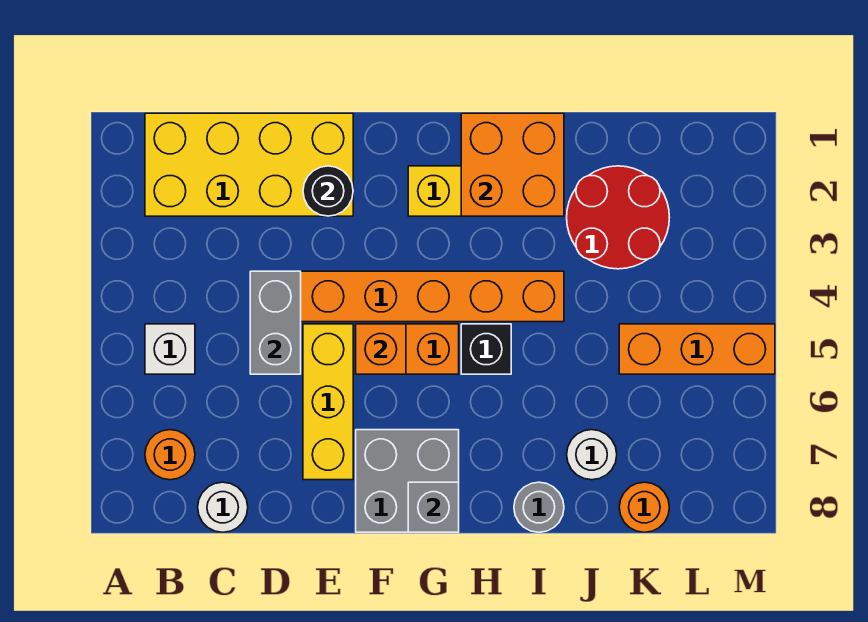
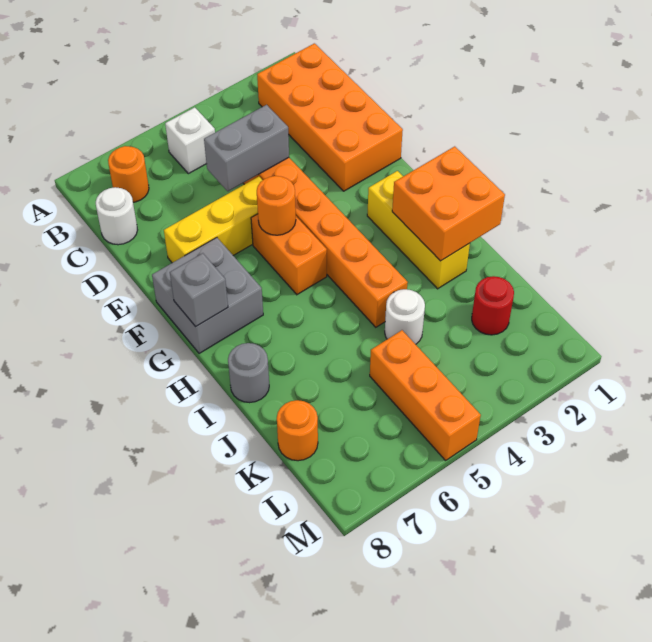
yellow 2x4 brick [145,113,353,216] -> orange 2x4 brick [257,43,403,191]
black 1x1 round brick [303,166,353,216] -> none
orange 1x1 brick [356,324,406,374] -> orange 1x1 round brick [257,176,296,235]
black 1x1 brick [461,324,511,374] -> none
red 2x2 round brick [567,166,669,269] -> red 1x1 round brick [472,276,514,335]
white 1x1 round brick [567,430,617,480] -> white 1x1 round brick moved to [385,289,425,344]

